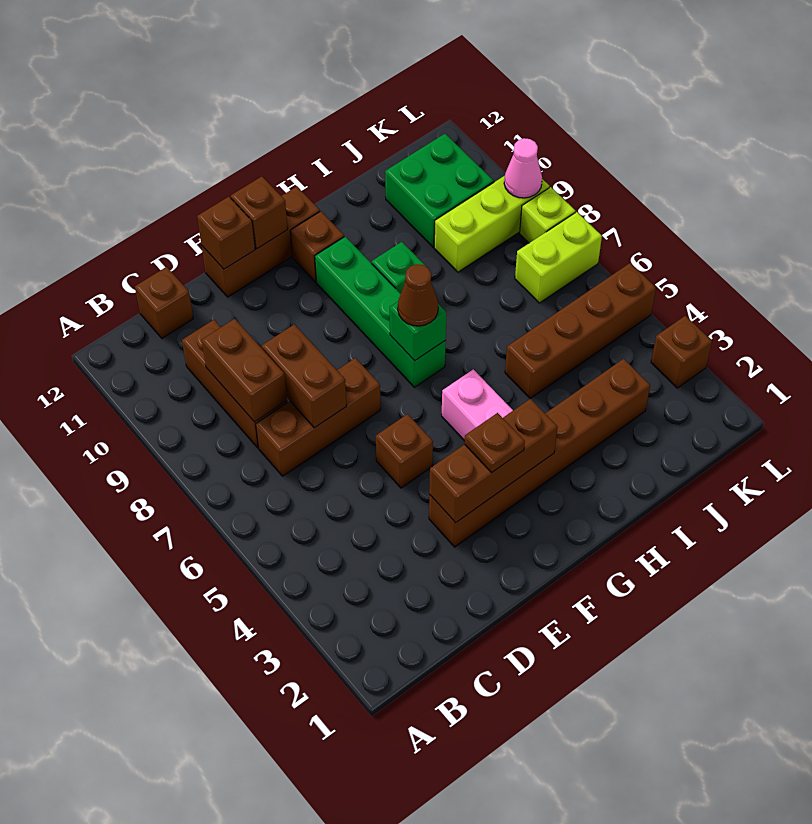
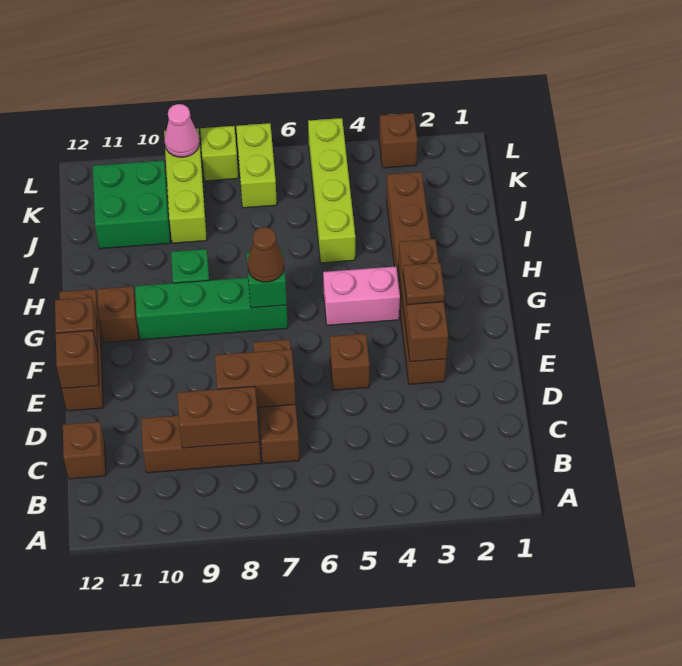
brown 1x4 brick [505,263,656,399] -> lime 1x4 brick [308,118,355,263]

